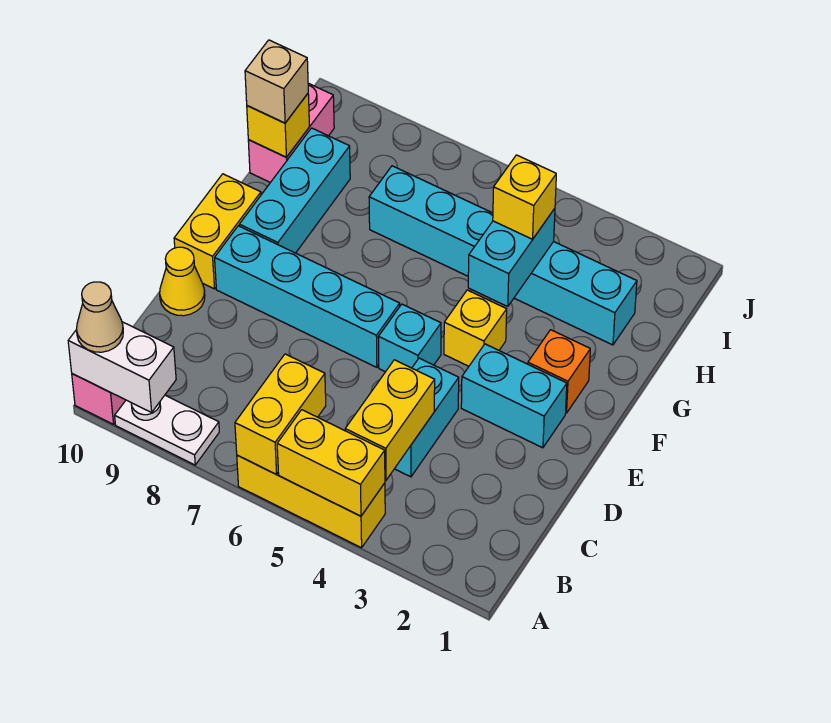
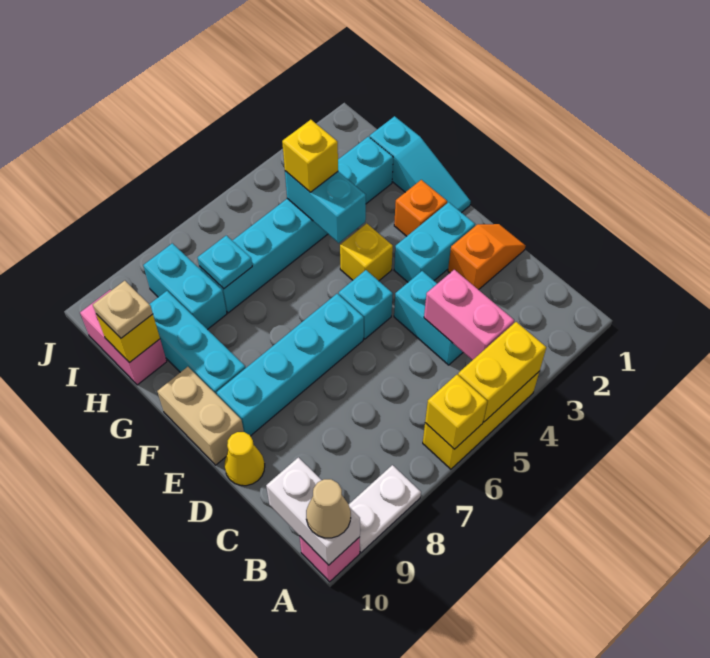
yellow 1x2 brick [235,354,326,474] -> yellow 1x1 brick [425,375,487,449]
white 1x2 brick [68,322,176,412] -> white 1x2 brick turned to [266,457,360,565]
yellow 1x2 brick [345,360,435,480] -> pink 1x2 brick [424,270,514,360]
none -> orange 1x2 slope [448,224,525,290]
yellow 1x2 brick [174,174,261,289] -> tan 1x2 brick [157,367,244,465]
none -> cyan 1x3 slope [370,116,471,213]
none -> cyan 1x1 plate [198,235,252,289]
none -> cyan 1x2 brick [143,243,227,330]
tan 1x1 brick [245,40,308,123] -> tan 1x1 plate [93,281,153,338]

